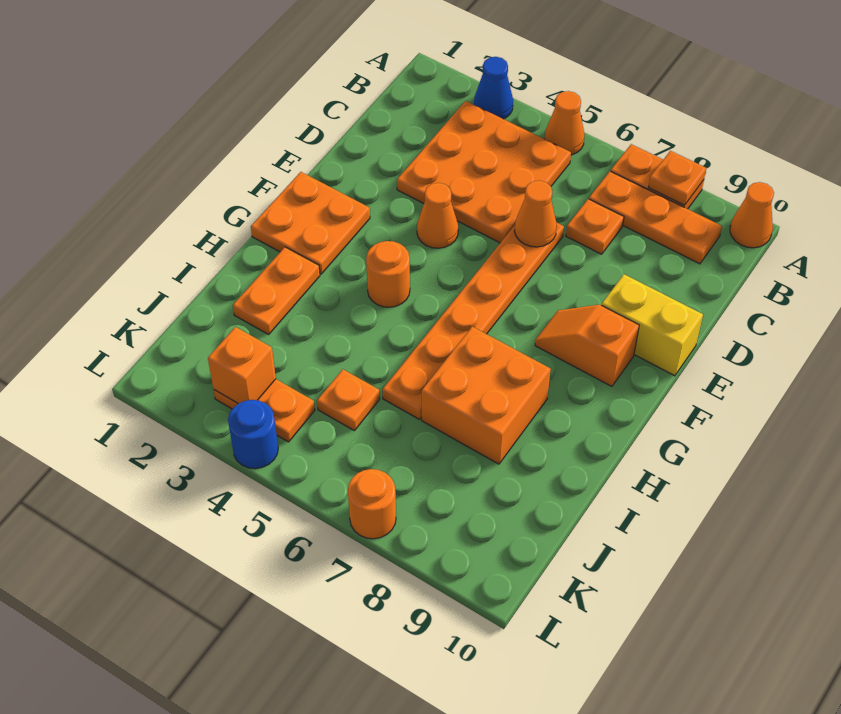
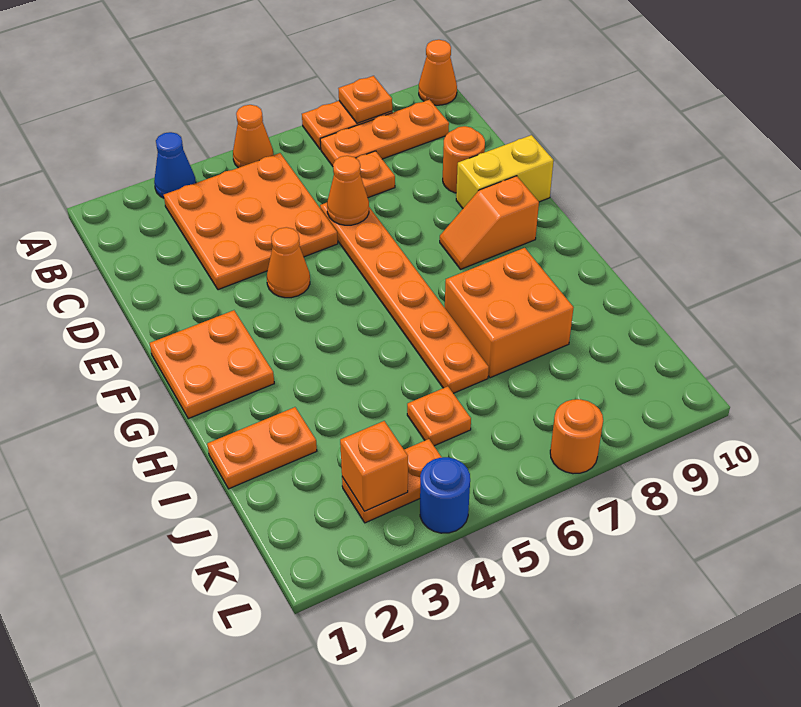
orange 1x1 round brick [366,241,410,307] -> orange 1x1 round brick moved to [443,126,485,193]
orange 1x2 plate [233,247,320,334] -> orange 1x2 plate turned to [207,407,317,489]

